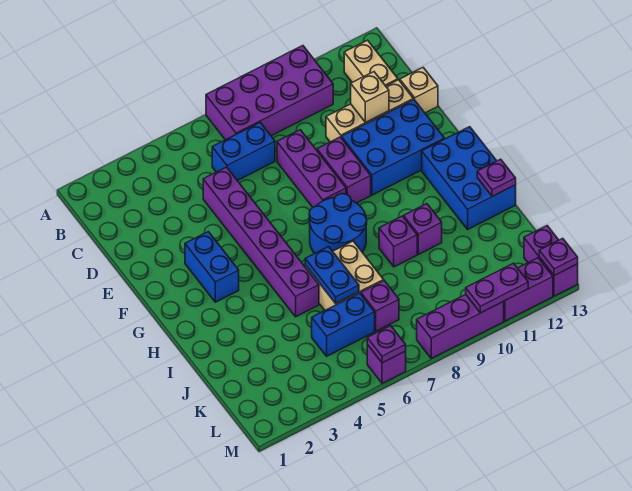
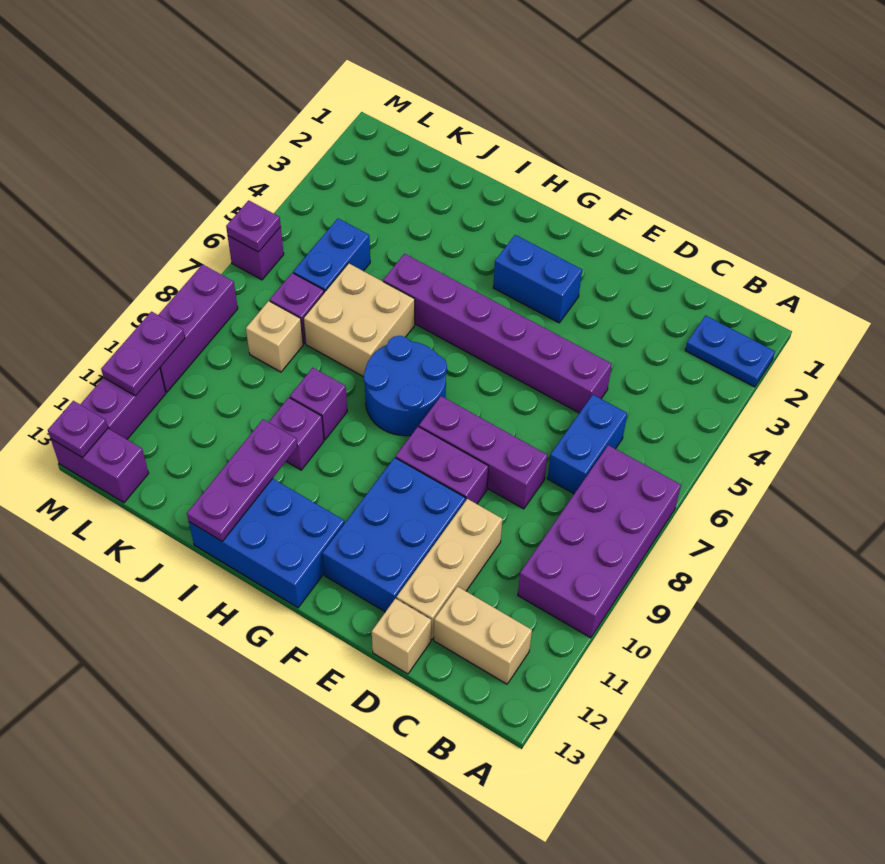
tan 1x1 brick [351,72,389,123] -> tan 1x1 brick moved to [246,301,303,372]
blue 1x2 plate [305,247,359,303] -> blue 1x2 plate moved to [685,316,775,387]
purple 1x1 plate [477,159,516,196] -> purple 1x3 plate [187,419,297,541]

